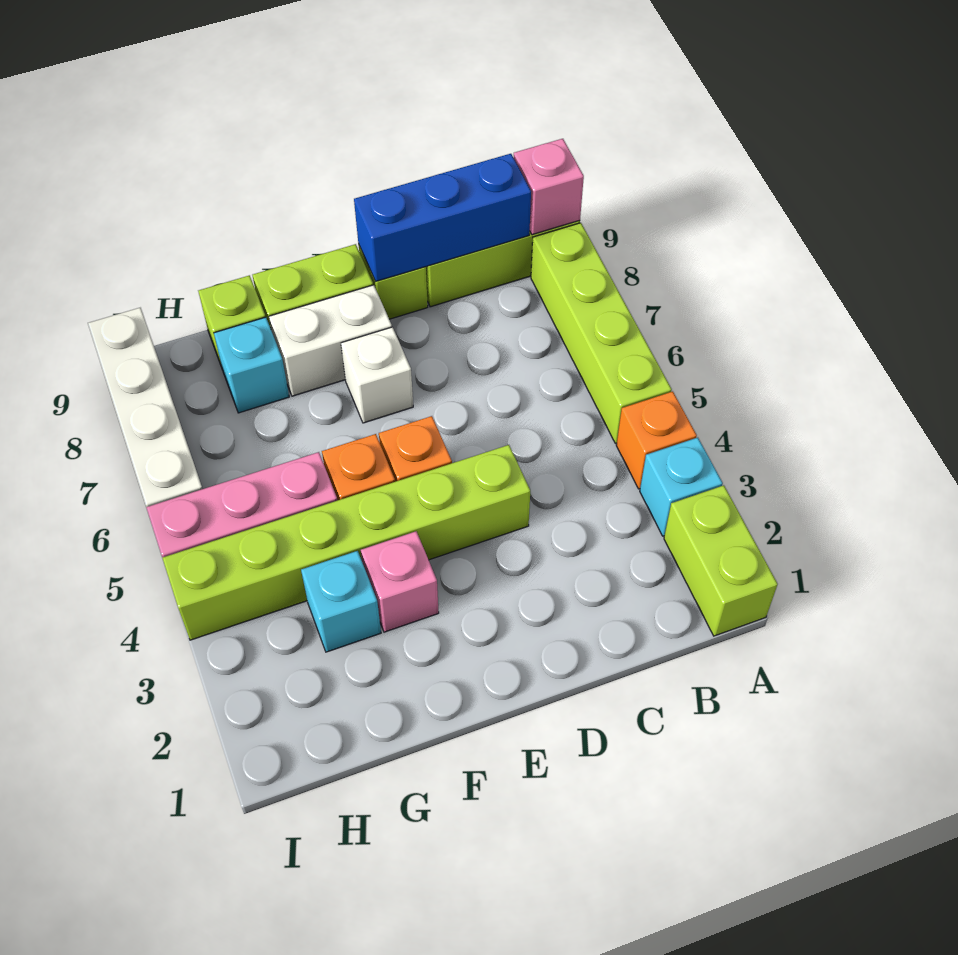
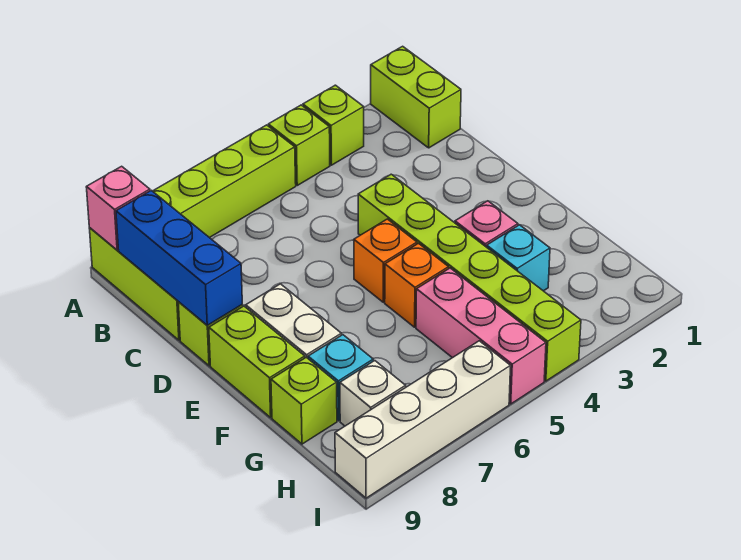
lime 1x2 brick [664,485,778,636] -> lime 1x2 brick turned to [371,46,461,148]
cyan 1x1 brick [640,438,723,536] -> lime 1x1 brick [303,85,364,165]
orange 1x1 brick [616,391,697,489] -> lime 1x1 brick [268,105,330,185]
white 1x1 brick [341,327,413,423] -> white 1x1 brick moved to [340,361,406,426]

